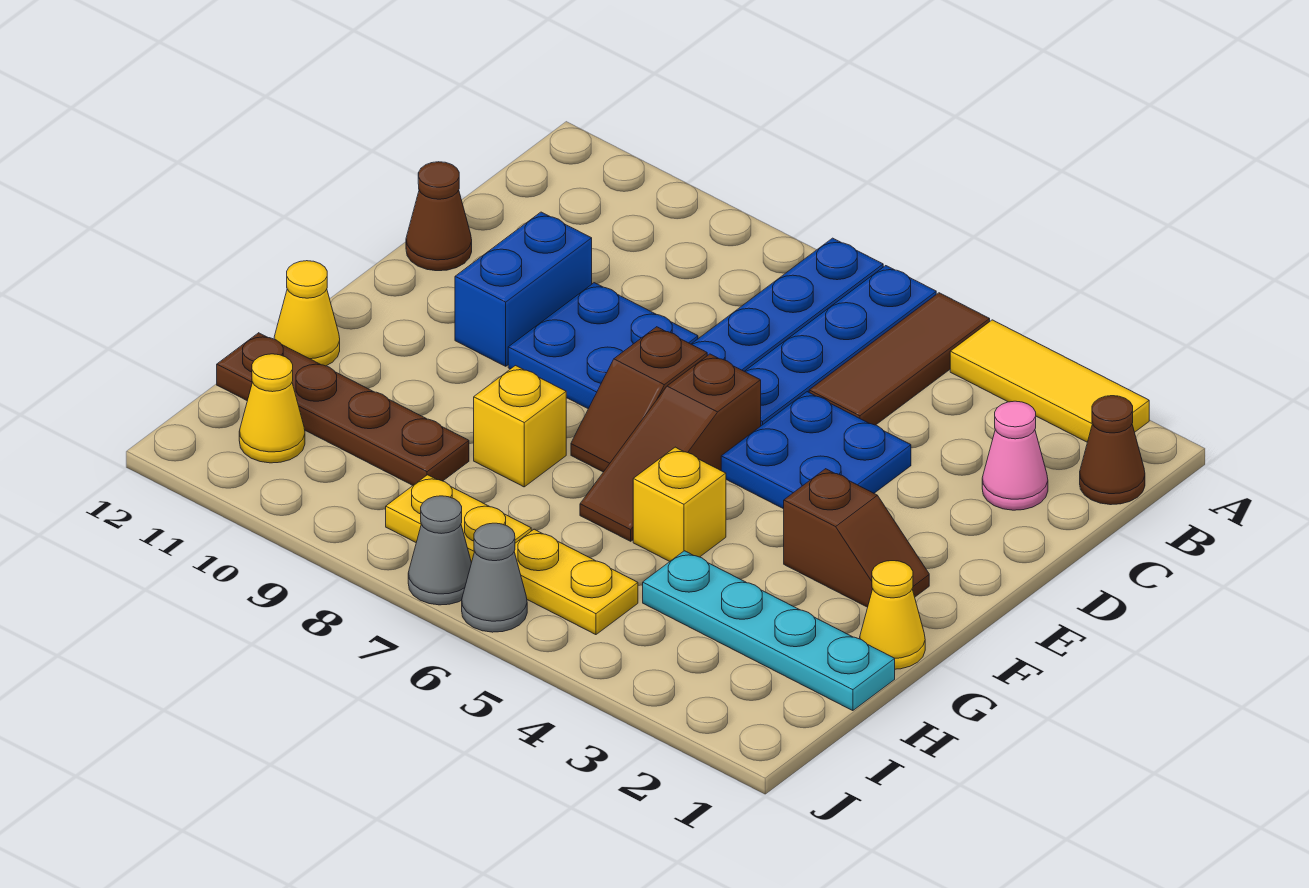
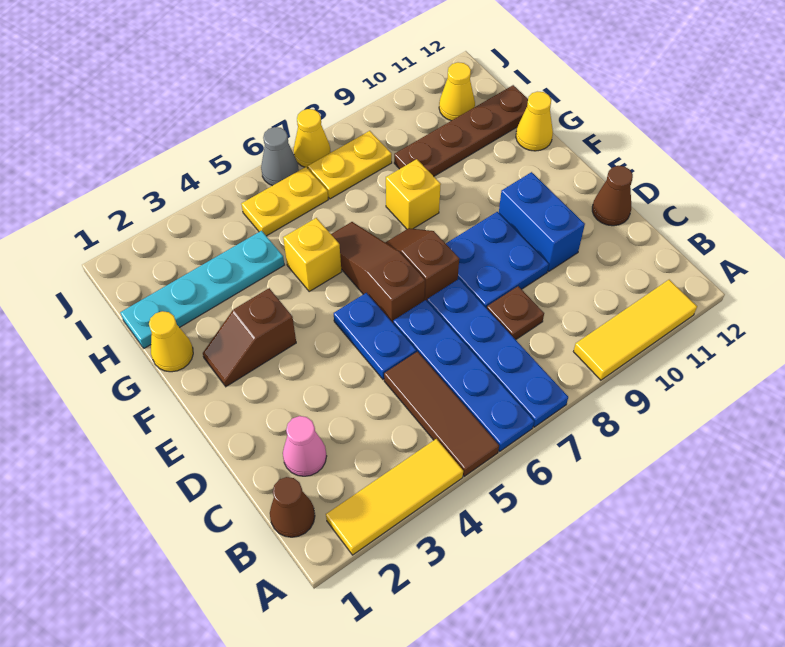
none -> yellow 1x3 tile [574,280,697,380]
none -> brown 1x1 plate [487,286,544,340]
blue 2x2 plate [721,392,911,509] -> blue 1x2 plate [334,293,416,379]
grey 1x1 cone [408,496,471,605] -> yellow 1x1 cone [294,109,331,168]

